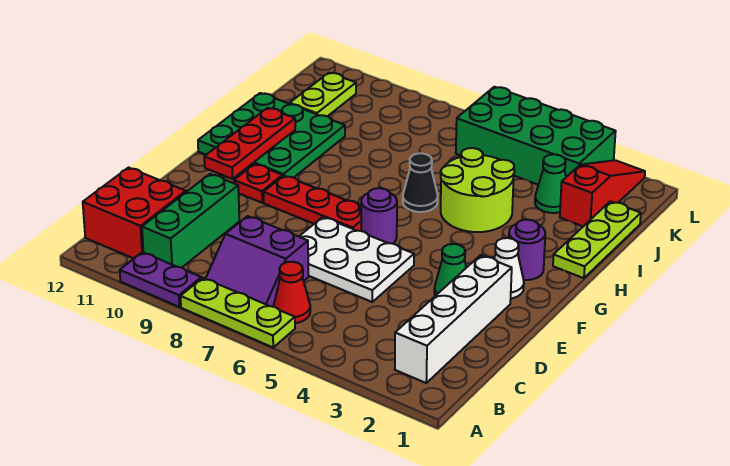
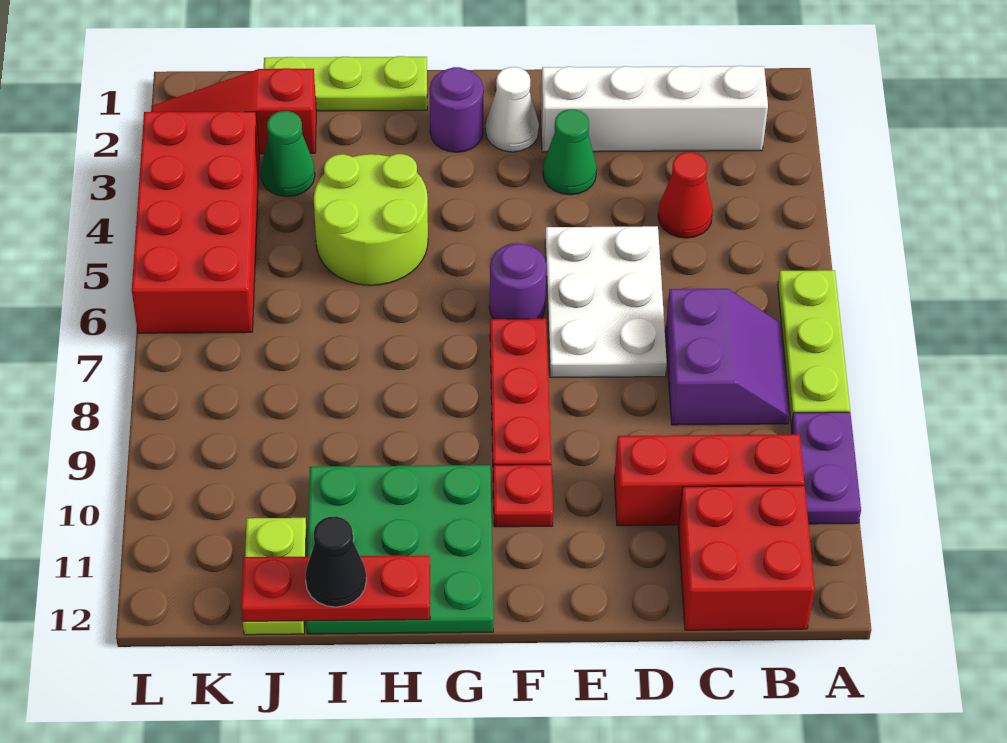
red 1x1 cone [273,262,310,323] -> red 1x1 cone moved to [658,152,713,238]
green 1x3 brick [142,174,239,268] -> red 1x3 brick [614,434,804,526]
red 1x3 plate [204,108,295,179] -> red 1x3 plate moved to [241,555,430,621]
black 1x1 cone [403,153,438,212] -> black 1x1 cone moved to [305,516,366,607]
lime 1x2 plate [290,73,356,116] -> lime 1x2 plate turned to [243,518,307,635]
green 2x4 brick [456,87,616,185] -> red 2x4 brick [132,111,259,333]

